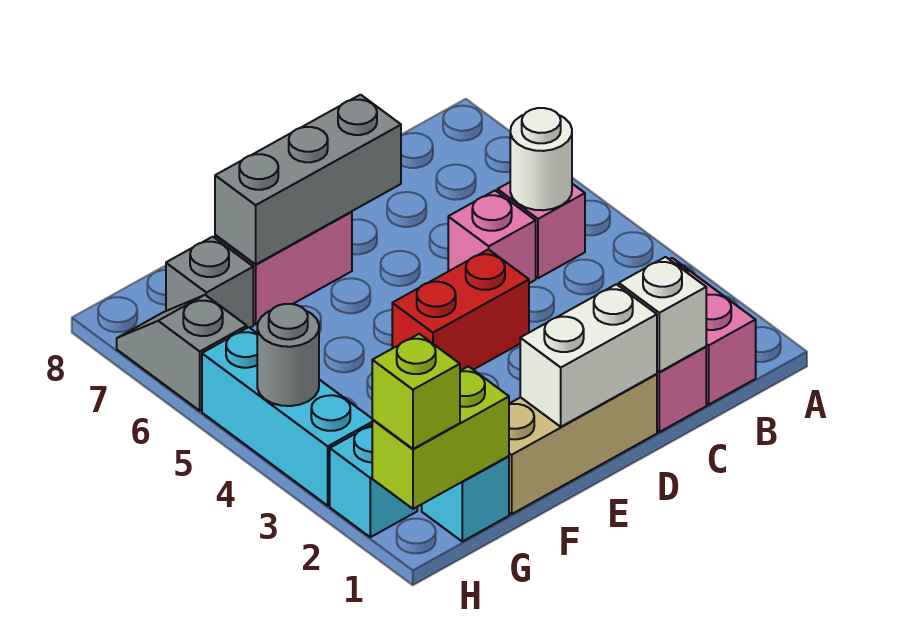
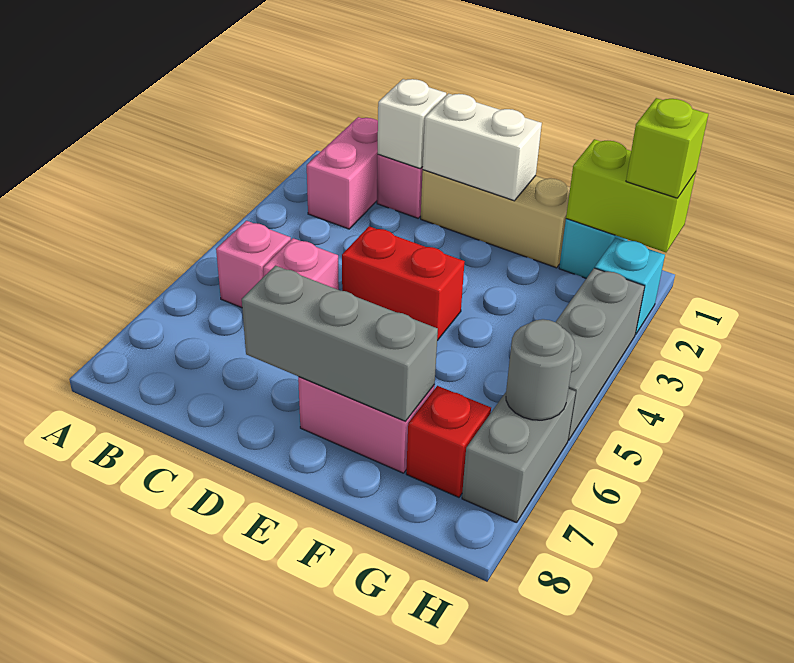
white 1x1 round brick [510,108,572,210] -> none
grey 1x1 brick [166,237,253,328] -> red 1x1 brick [406,386,491,497]
cyan 1x3 brick [202,327,373,505] -> grey 1x3 brick [556,268,645,440]
grey 1x1 round brick [257,304,319,406] -> grey 1x1 round brick moved to [506,319,575,420]
grey 1x2 slope [117,295,247,411] -> grey 1x2 brick [462,389,576,523]

